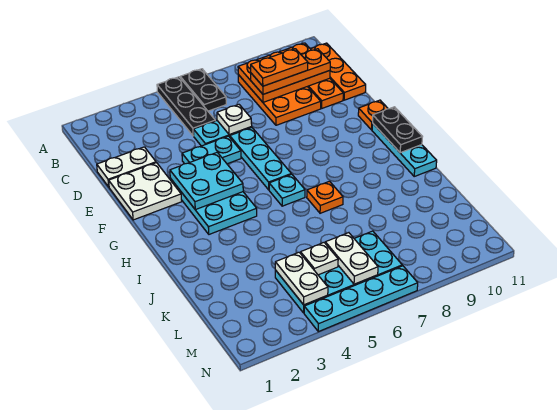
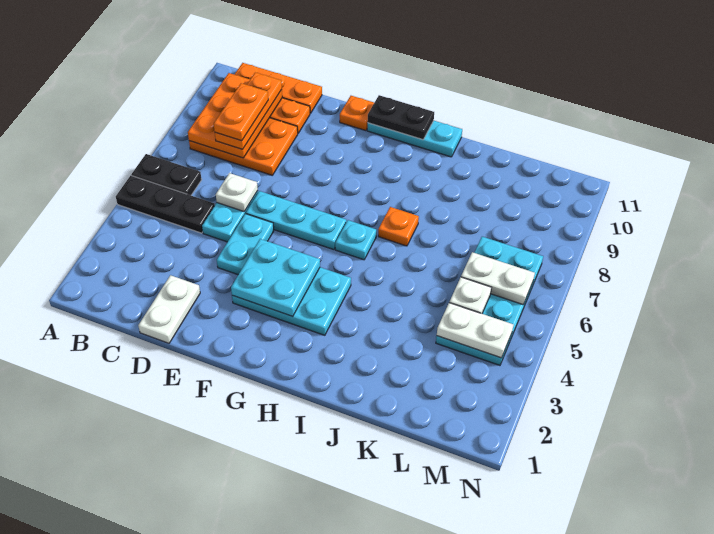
white 2x2 plate [109,163,182,220] -> none
cyan 1x4 plate [304,266,418,332] -> none

